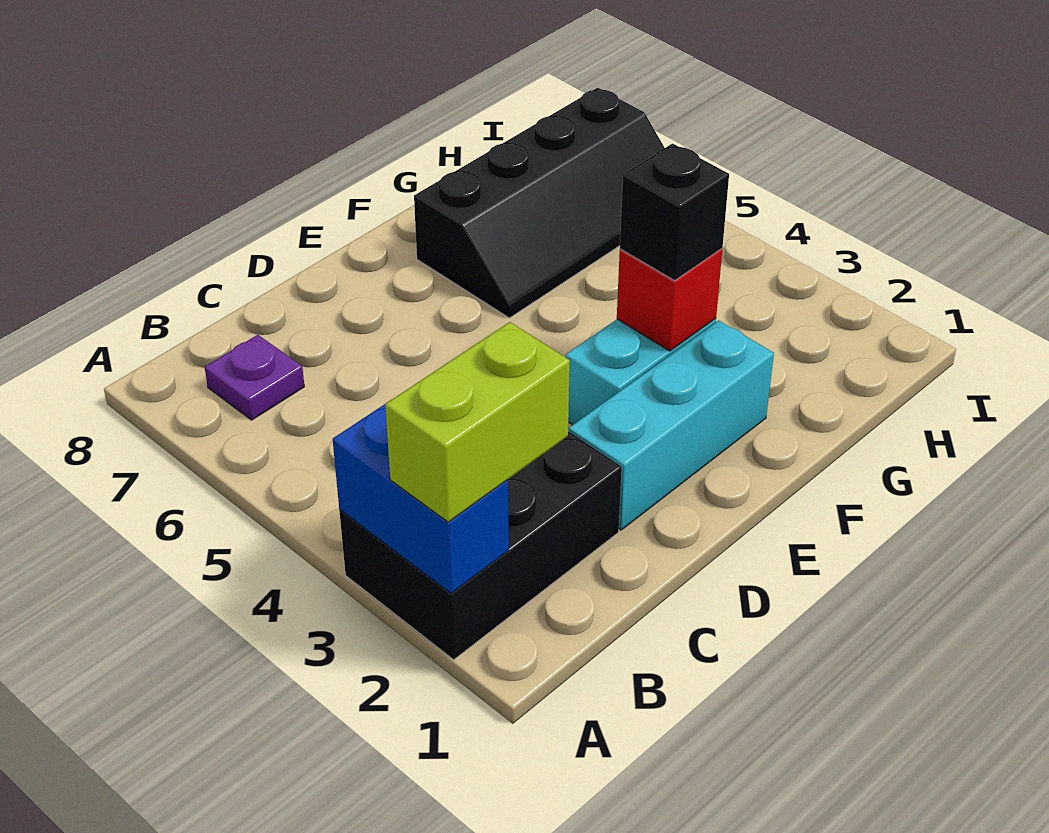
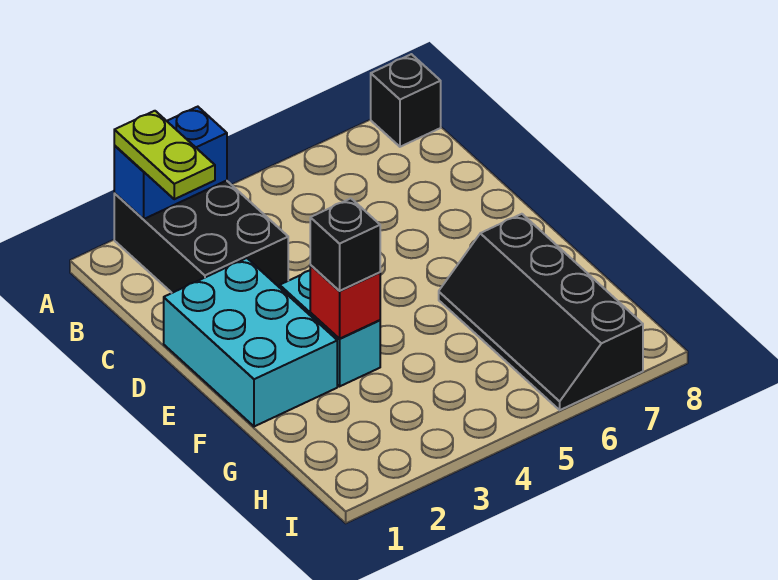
lime 1x2 brick [385,322,570,522] -> lime 1x2 plate [114,111,215,199]
none -> black 1x1 brick [371,54,441,147]
purple 1x1 plate [205,335,304,420] -> none
cyan 1x3 brick [568,321,774,530] -> cyan 2x3 brick [164,258,337,427]

